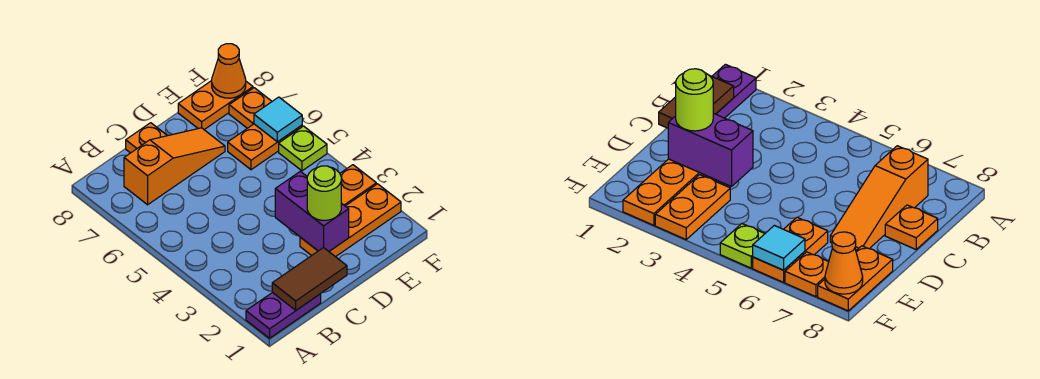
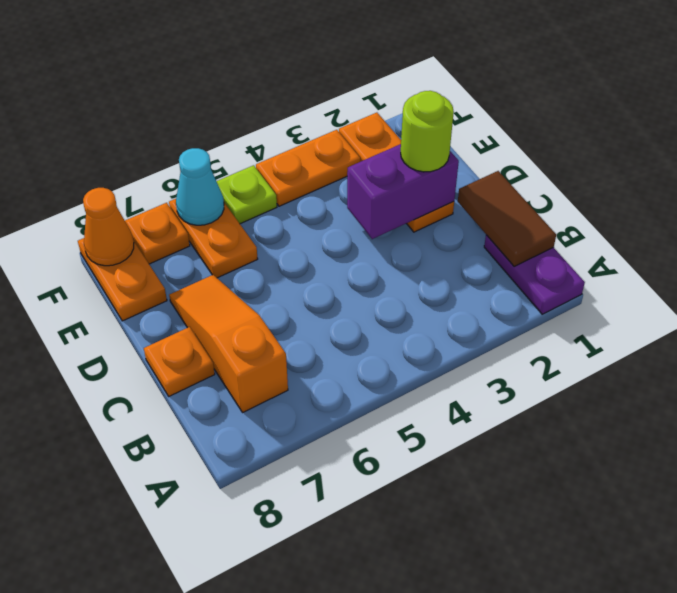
orange 1x2 plate [340,165,376,206] -> orange 1x2 plate turned to [256,130,360,206]
cyan 1x1 tile [254,97,302,142] -> cyan 1x1 cone [176,148,224,225]

